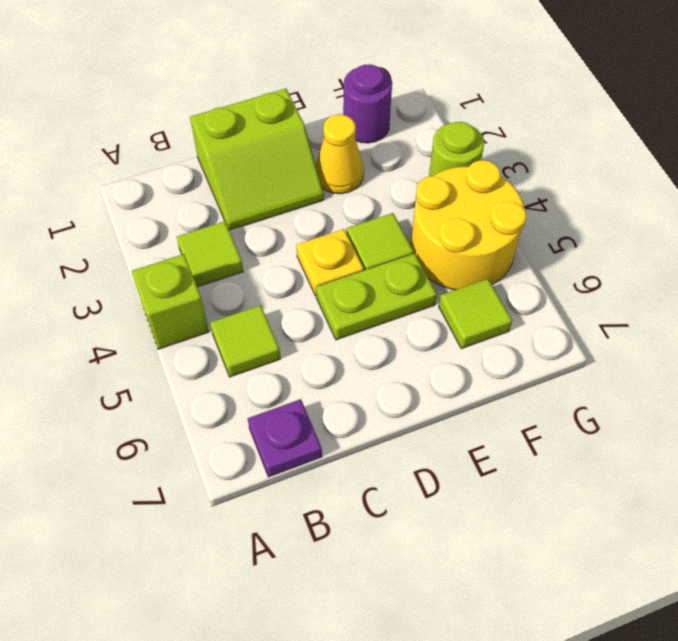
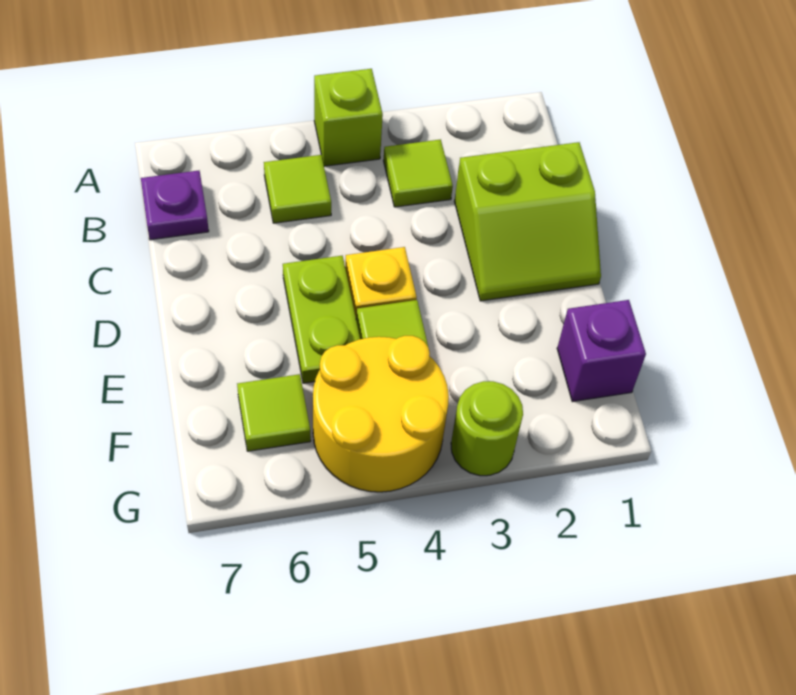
lime 2x2 slope [190,89,324,230] -> lime 2x2 slope turned to [455,142,601,301]
yellow 1x1 cone [316,115,364,194] -> none
purple 1x1 round brick [343,65,392,143] -> purple 1x1 brick [557,300,646,402]

